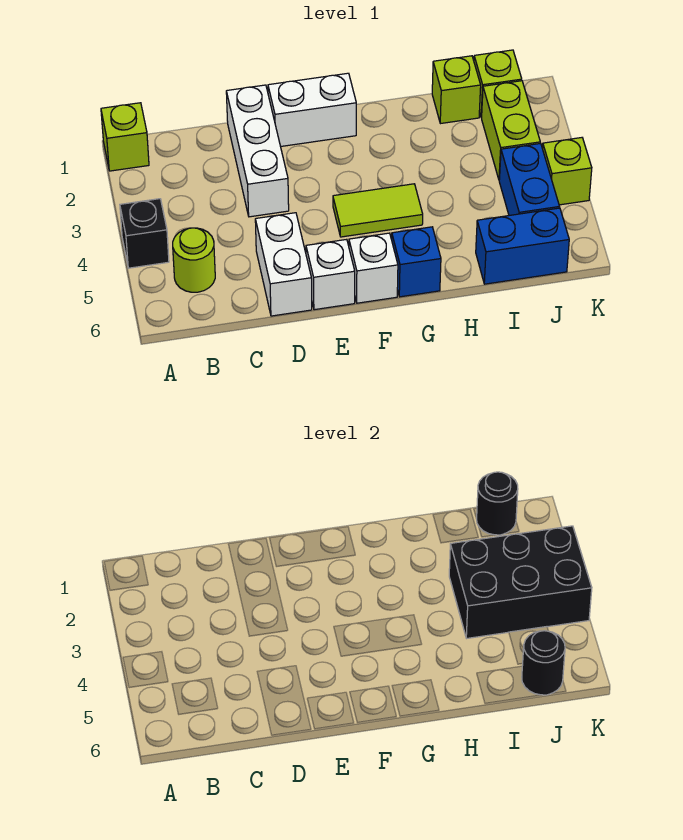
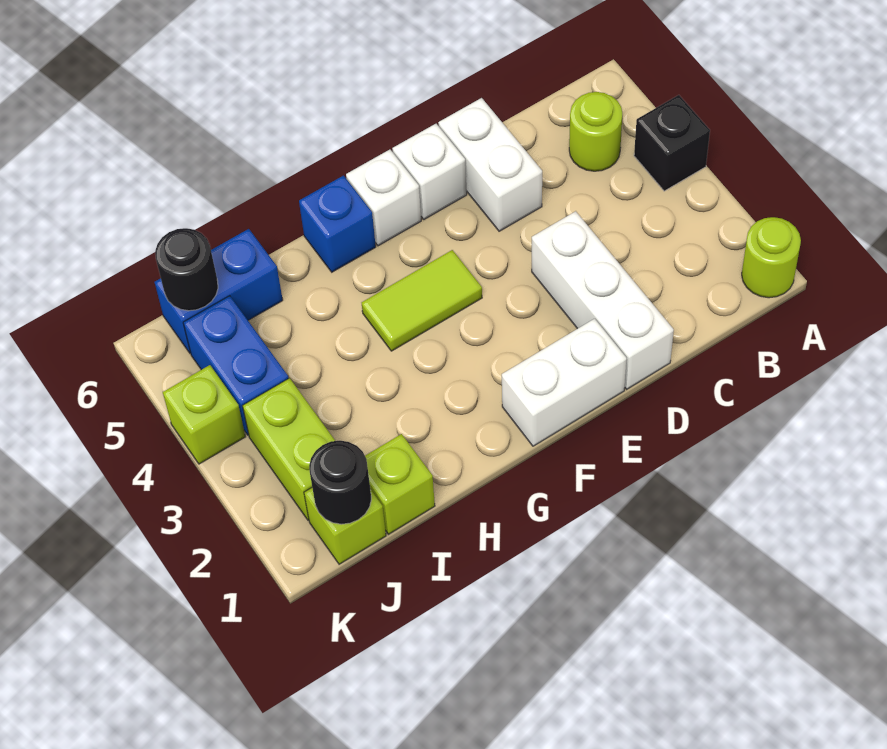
lime 1x1 brick [101,103,149,171] -> lime 1x1 round brick [742,217,801,298]
black 2x3 brick [449,526,592,638] -> none

